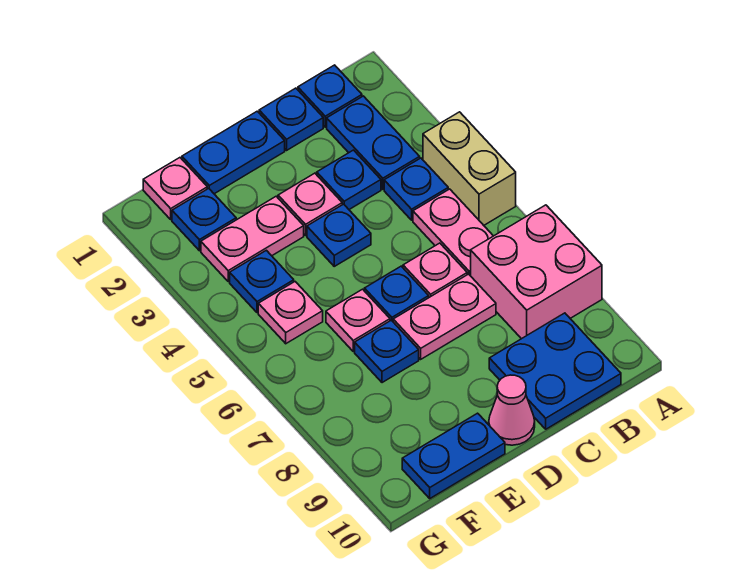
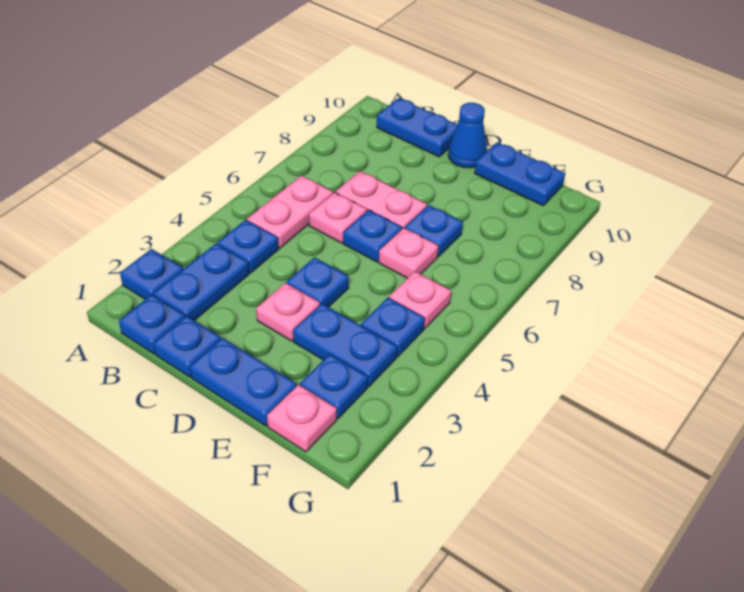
tan 1x2 brick [423,112,516,225] -> none
pink 2x2 brick [471,205,602,339] -> none
blue 2x2 plate [489,313,621,429] -> blue 1x2 plate [377,98,457,157]
blue 1x1 plate [317,150,381,209] -> blue 1x1 plate moved to [120,249,183,299]
pink 1x1 cone [489,375,535,445] -> blue 1x1 cone [448,103,487,168]
pink 1x2 plate [201,196,304,282] -> blue 1x2 plate [293,304,397,387]

